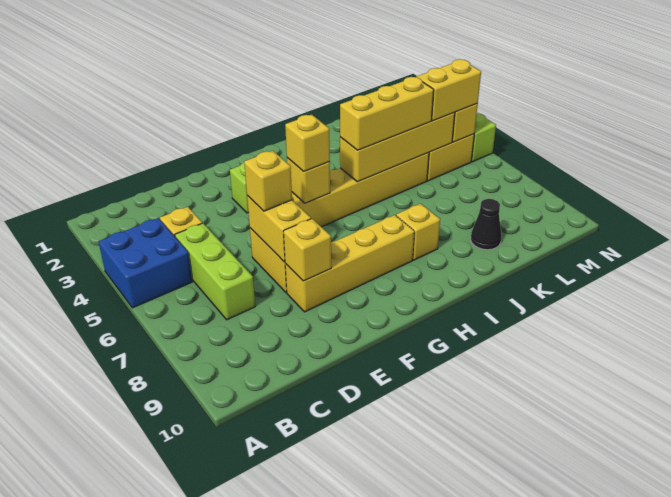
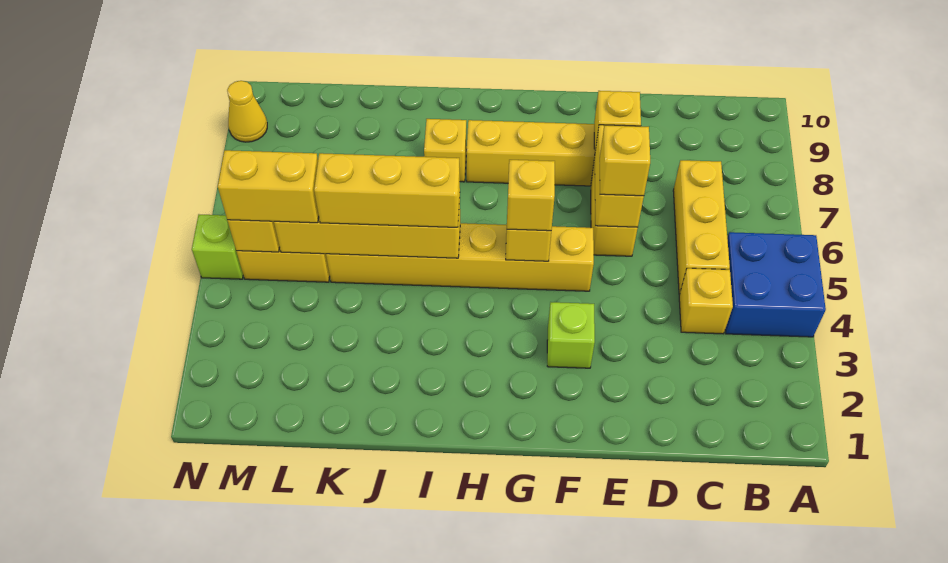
lime 1x3 brick [175,223,255,320] -> yellow 1x3 brick [673,160,730,294]
black 1x1 cone [471,199,502,250] -> none
none -> yellow 1x1 cone [227,81,267,142]

